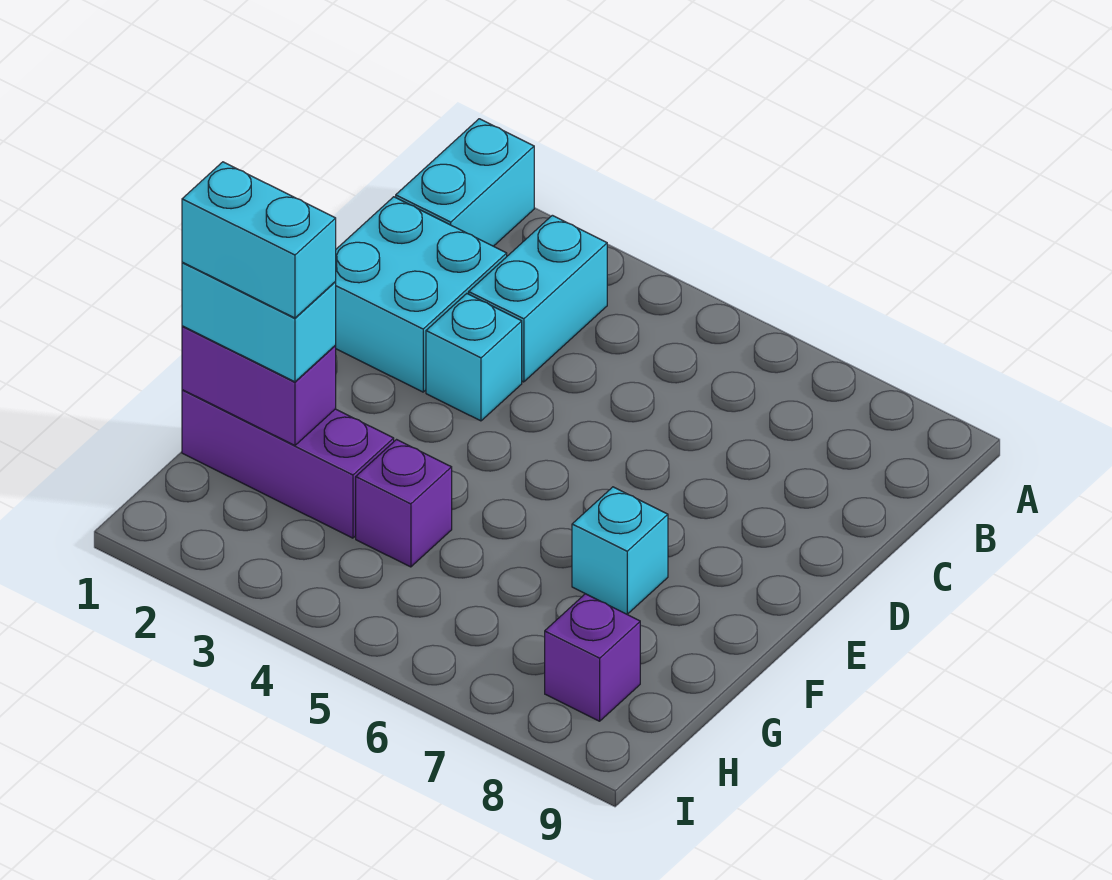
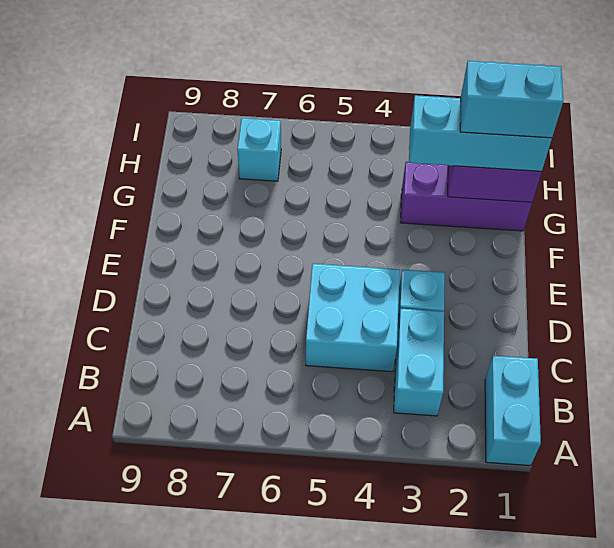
cyan 2x2 brick [335,197,507,392] -> cyan 2x2 brick moved to [306,264,400,372]
cyan 1x1 brick [572,487,668,614] -> cyan 1x1 brick moved to [237,118,281,181]
cyan 1x2 brick [182,262,336,382] -> cyan 1x3 brick [409,95,552,172]
purple 1x1 brick [356,440,452,567] -> none
purple 1x1 brick [545,594,640,721] -> none

